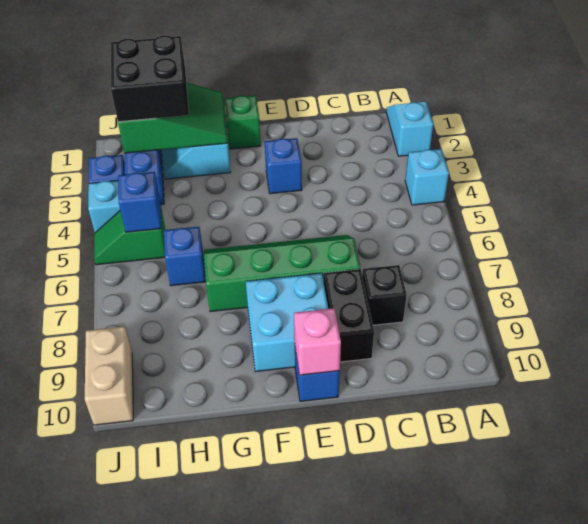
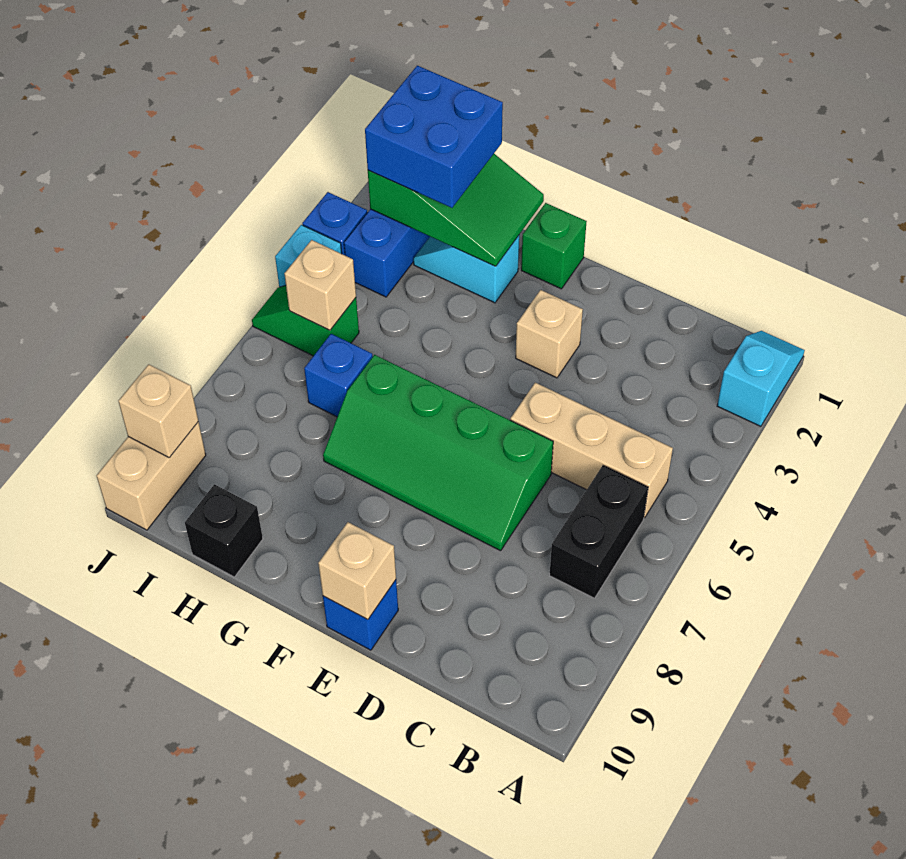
cyan 1x1 brick [405,149,449,205] -> none
none -> tan 1x3 brick [510,383,673,518]
black 1x1 brick [362,265,407,325] -> black 1x1 brick moved to [185,484,263,577]
green 2x4 slope [204,235,360,312] -> green 2x4 slope turned to [323,355,553,551]
black 1x2 brick [324,269,374,362] -> black 1x2 brick moved to [550,466,648,598]
blue 1x1 brick [265,138,302,194] -> tan 1x1 brick [516,290,583,378]
cyan 2x2 brick [246,273,328,371] -> none
pink 1x1 brick [294,308,341,375] -> tan 1x1 brick [318,522,396,620]
black 2x2 brick [111,35,189,122] -> blue 2x2 brick [365,66,503,208]
blue 1x1 brick [118,172,162,232] -> tan 1x1 brick [285,240,356,330]
none -> tan 1x1 brick [118,364,198,458]

